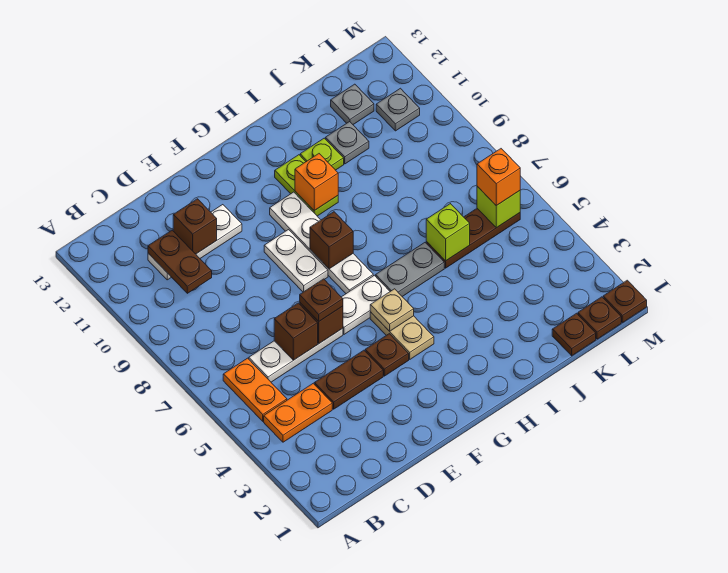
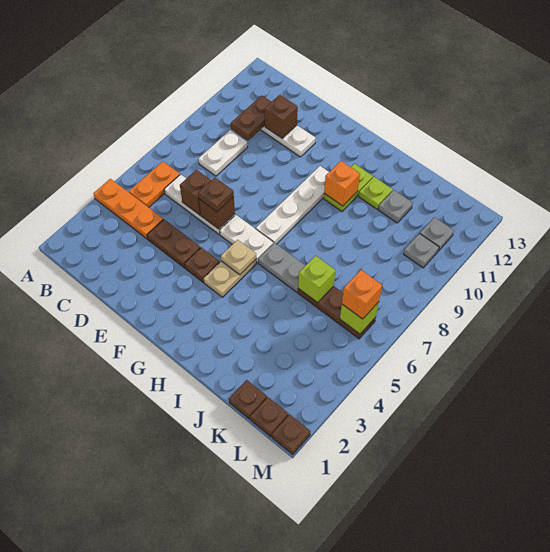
orange 1x2 plate [264,383,332,442] -> orange 1x3 plate [93,179,163,239]
white 1x2 plate [264,230,328,292] -> white 1x2 plate moved to [198,130,248,176]
brown 1x1 brick [310,212,353,269] -> none
grey 1x1 plate [331,84,374,124] -> grey 1x1 plate moved to [404,233,439,268]

